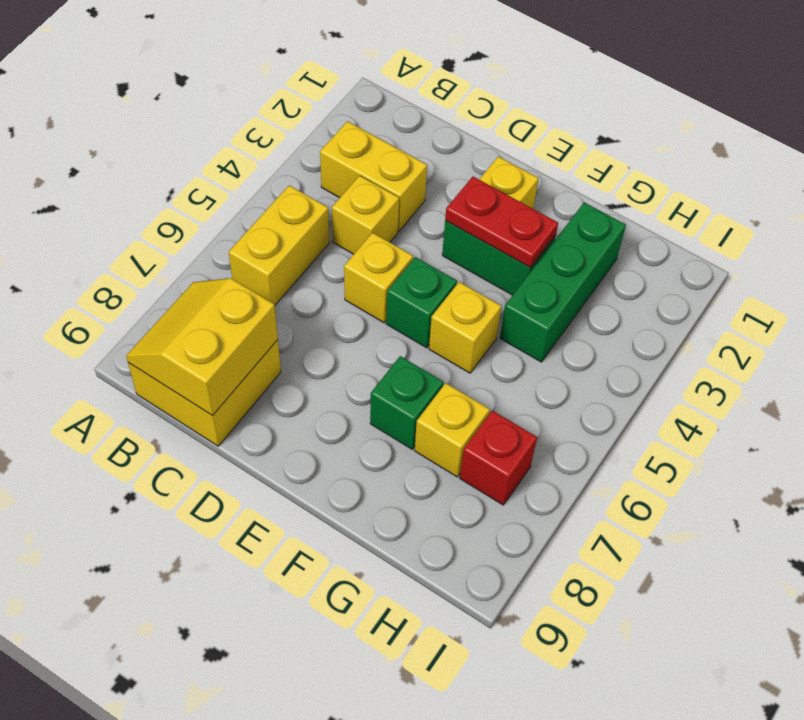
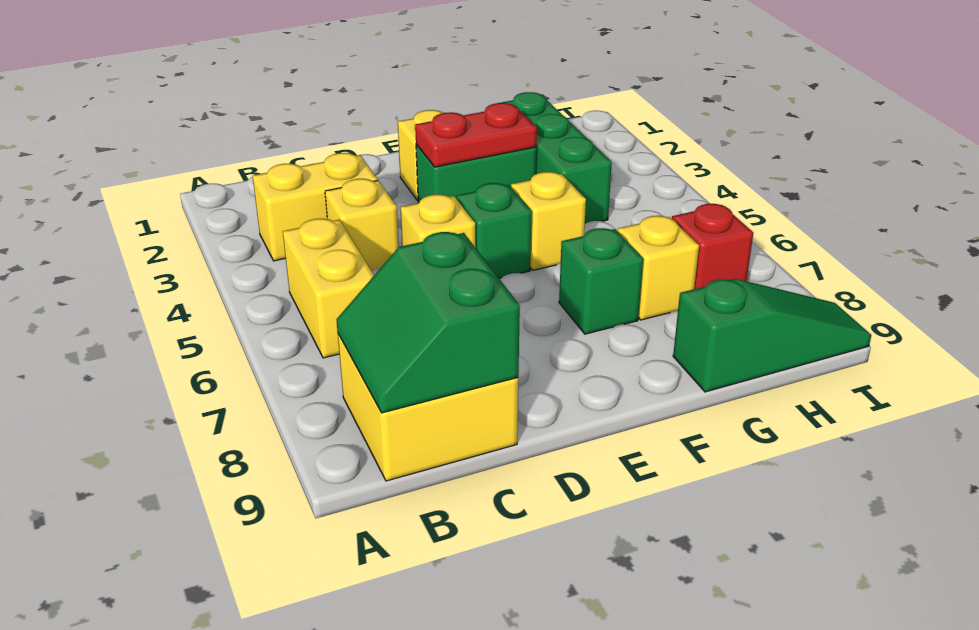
yellow 2x2 slope [126,278,278,415] -> green 2x2 slope [337,232,520,413]
none -> green 1x3 slope [673,279,871,392]

